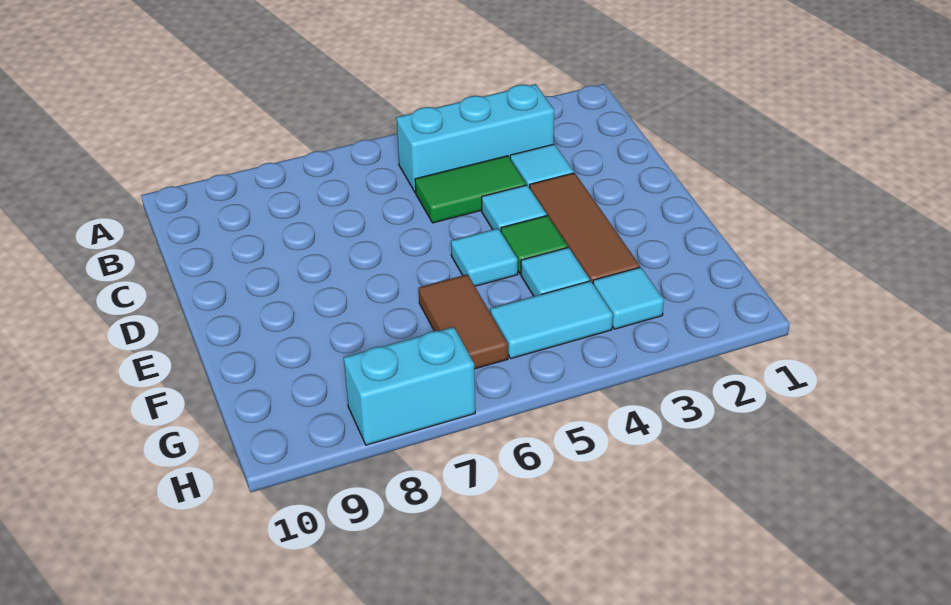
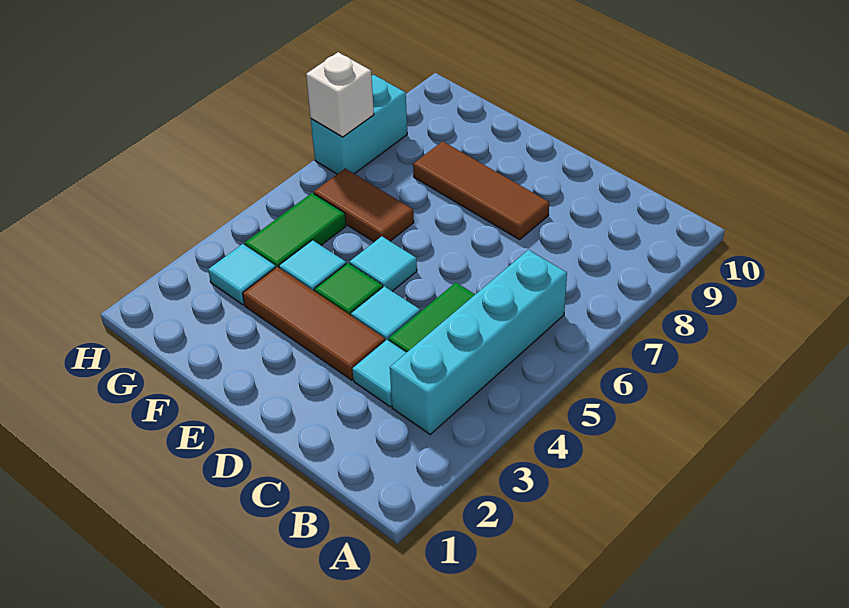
cyan 1x3 brick [396,84,554,193] -> cyan 1x4 brick [390,250,567,434]
none -> brown 1x3 tile [413,141,549,240]
cyan 1x2 tile [490,281,613,358] -> green 1x2 tile [245,193,346,268]
none -> white 1x1 brick [306,52,374,137]

